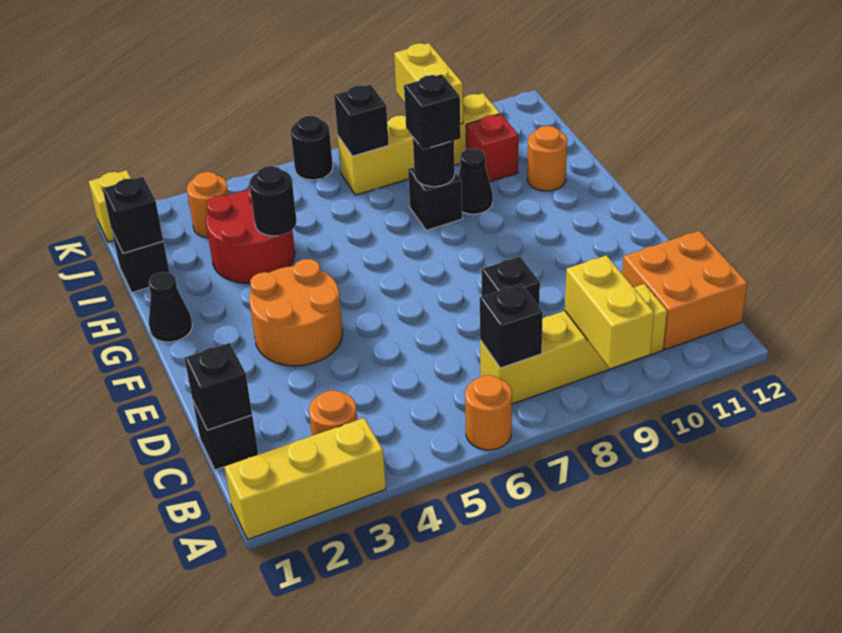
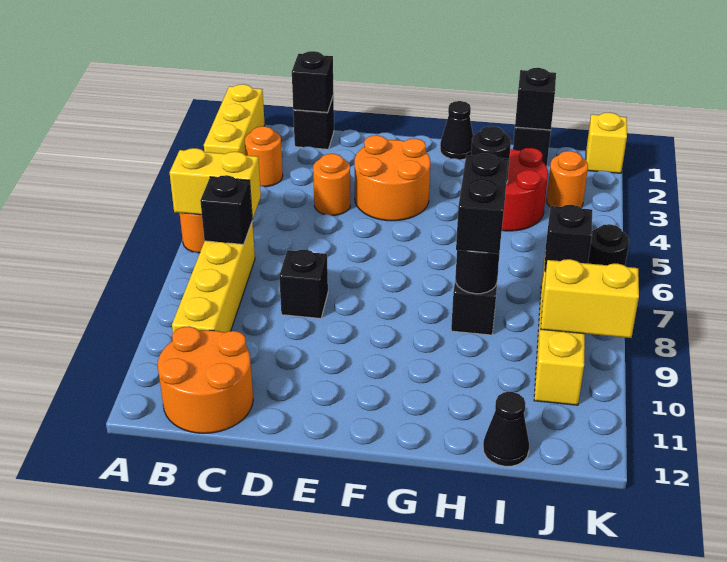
yellow 1x2 brick [565,255,654,369] -> yellow 1x2 brick moved to [169,148,261,219]
orange 2x2 brick [622,231,747,350] -> orange 2x2 round brick [158,326,253,433]
black 1x1 brick [404,74,461,150] -> black 1x2 brick [456,154,508,254]
black 1x1 cone [458,148,493,214] -> black 1x1 cone moved to [483,392,529,466]
orange 1x1 round brick [527,126,567,191] -> orange 1x1 round brick moved to [313,154,350,215]
red 1x1 brick [466,114,518,182] -> none

